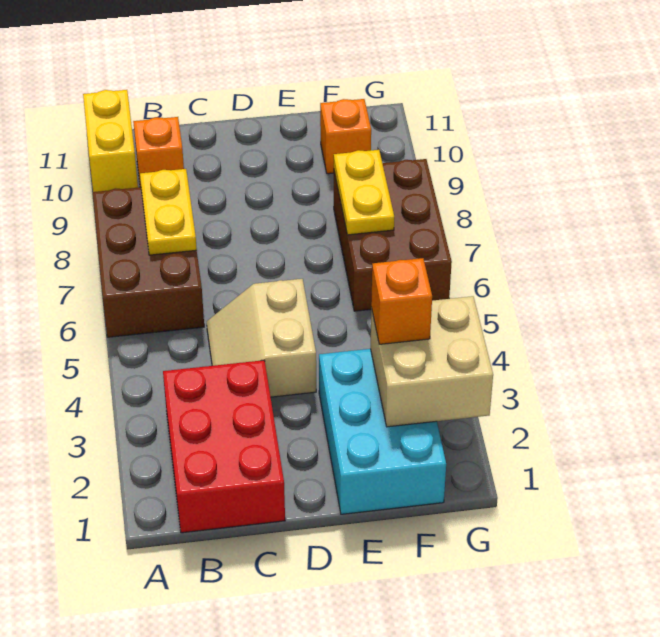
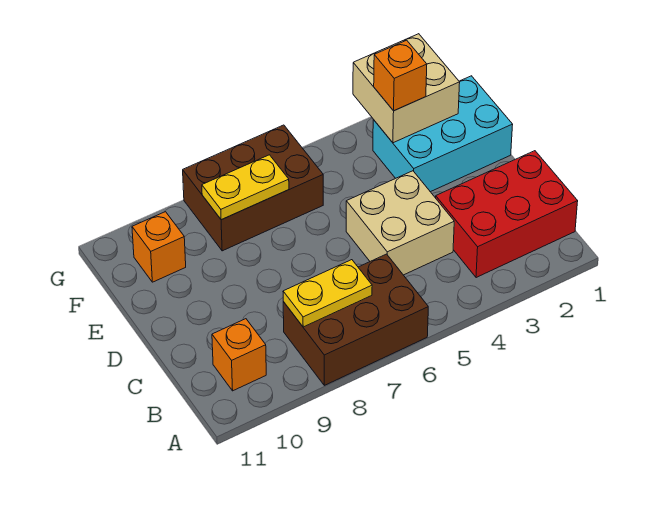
yellow 1x2 brick [83,90,138,192] -> none
tan 2x2 slope [207,279,316,397] -> tan 2x2 brick [346,171,454,275]

